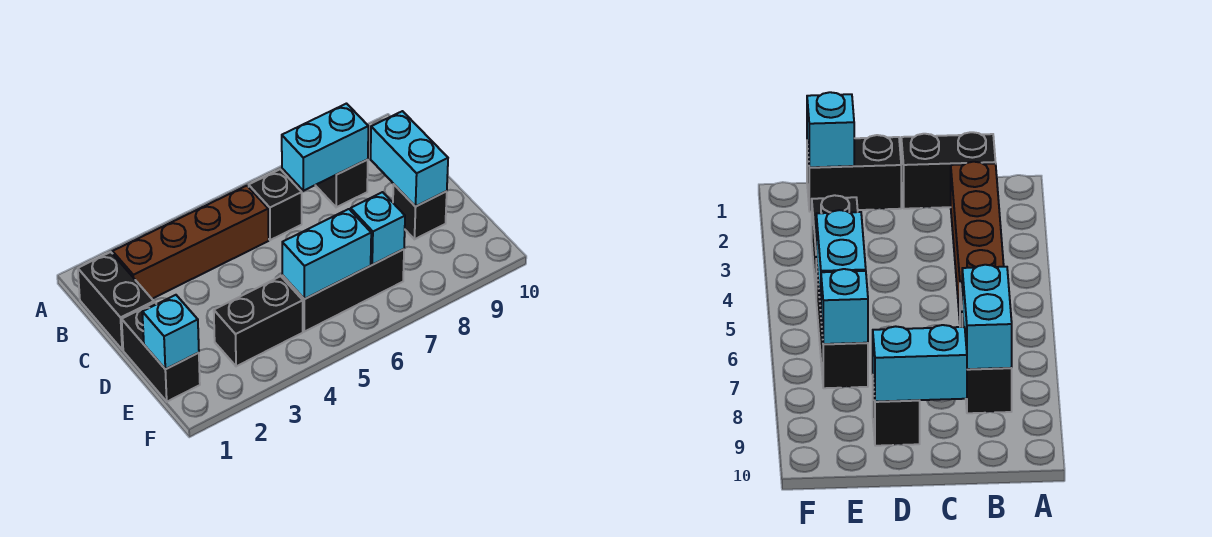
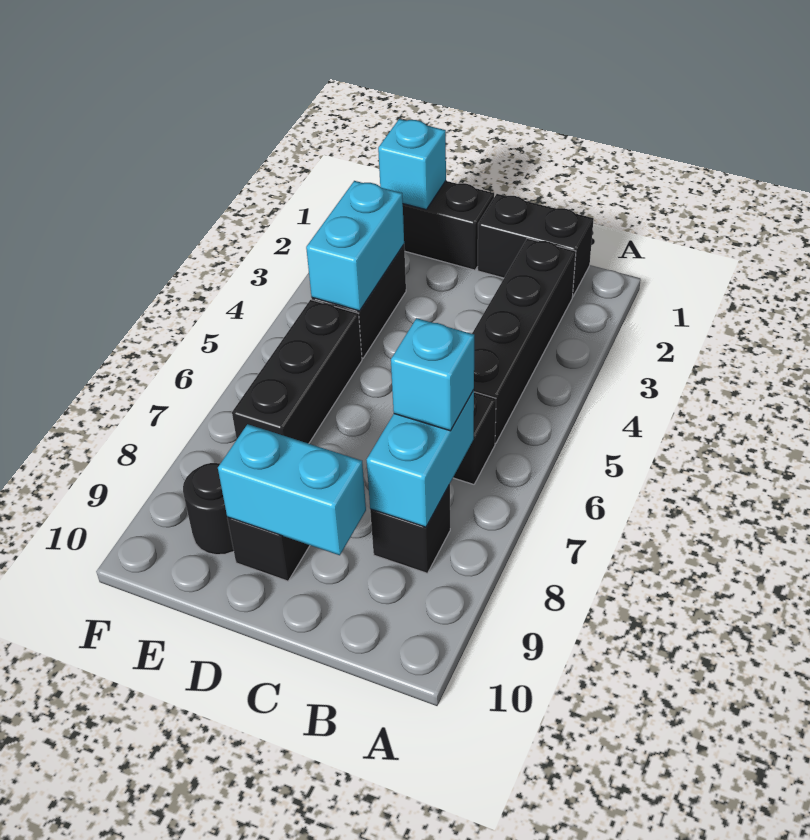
brown 1x4 brick [113,186,269,299] -> black 1x4 brick [472,238,576,443]
cyan 1x2 brick [282,209,371,299] -> cyan 1x2 brick moved to [306,181,404,311]
cyan 1x1 brick [351,192,405,265] -> cyan 1x1 brick moved to [391,318,474,431]
none -> black 1x1 round brick [183,463,234,555]

